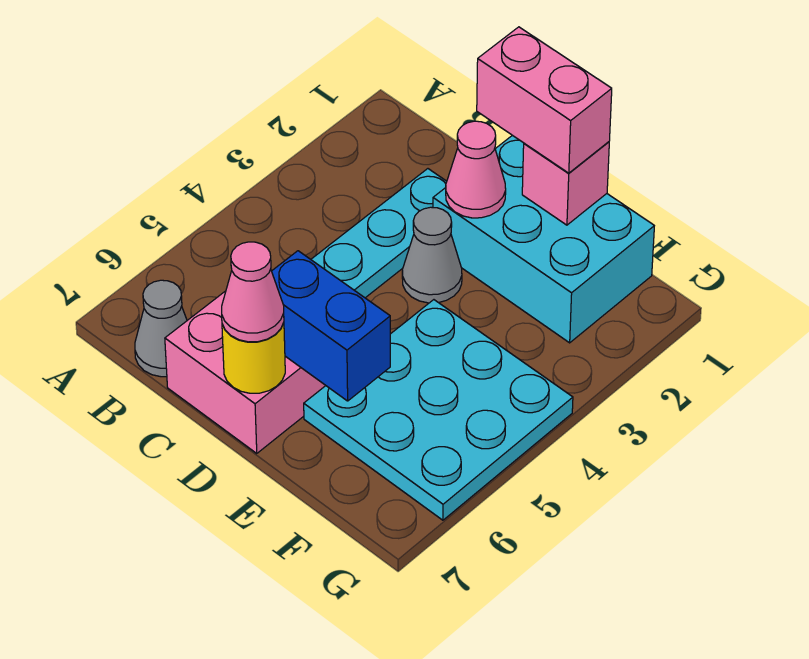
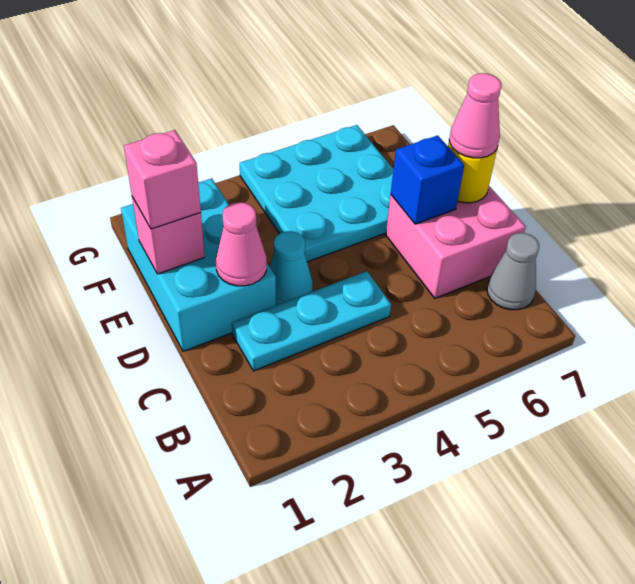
pink 1x2 brick [477,27,612,173] -> pink 1x1 brick [124,130,201,229]
grey 1x1 cone [402,207,462,303] -> cyan 1x1 cone [270,231,313,305]
blue 1x2 brick [272,251,390,401] -> blue 1x1 brick [391,135,464,224]

